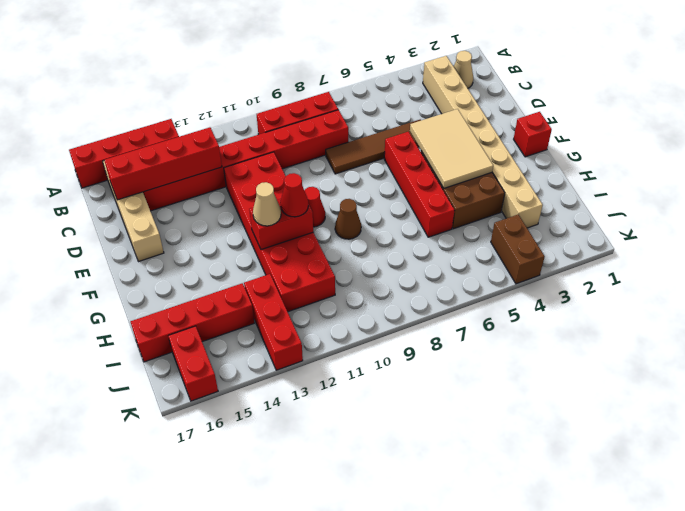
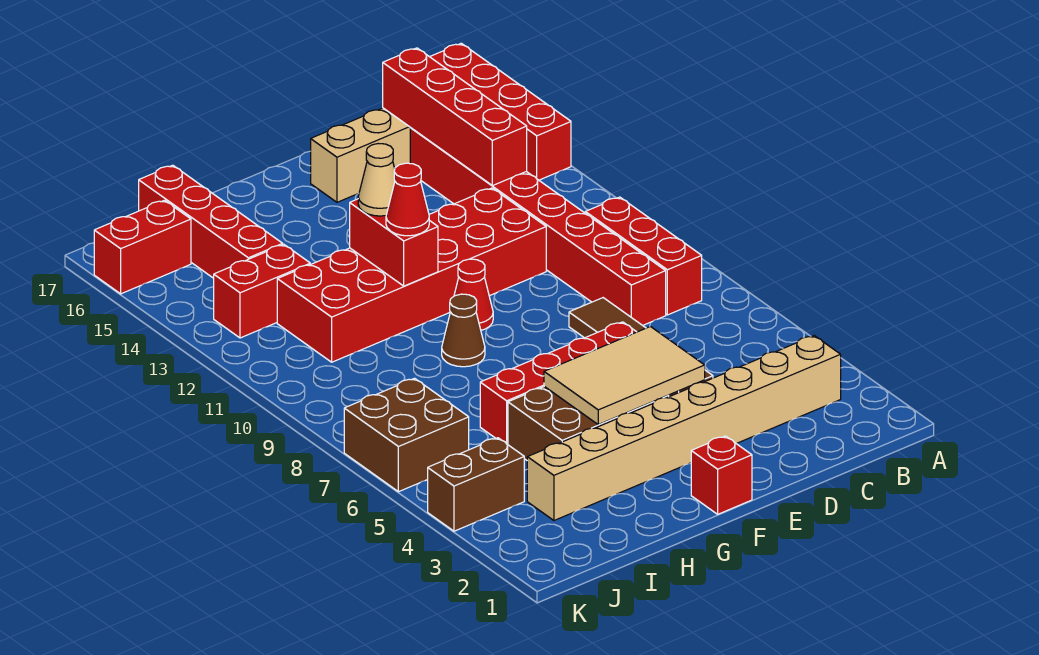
tan 1x1 cone [454,51,473,88] -> none
red 1x3 brick [244,274,303,370] -> red 1x2 brick [214,245,310,338]
none -> brown 2x2 brick [344,378,469,492]

